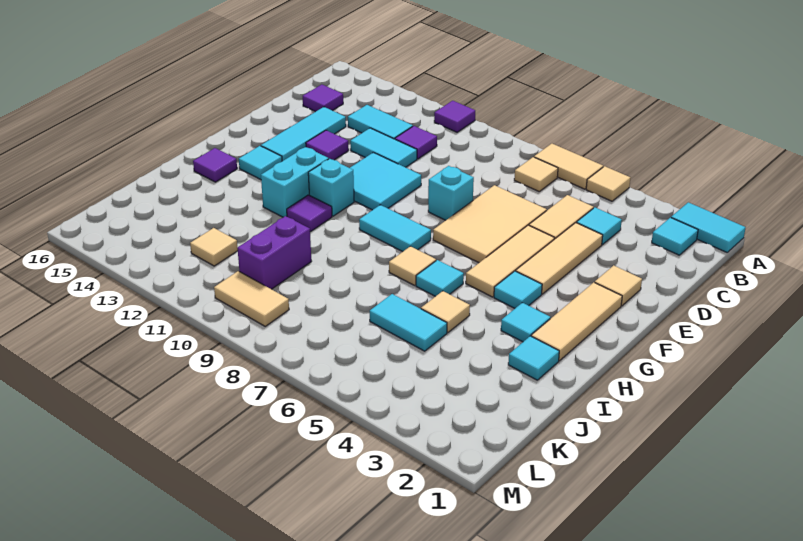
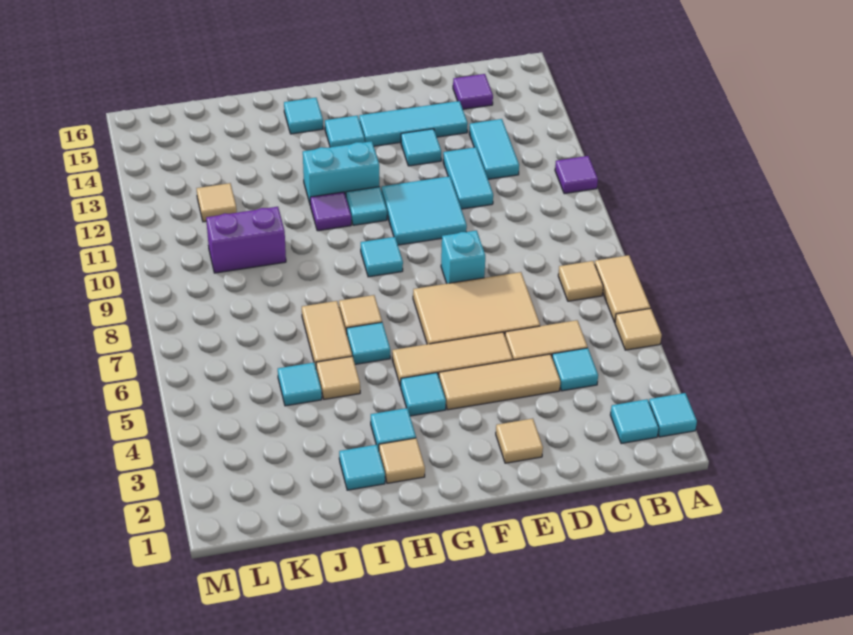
cyan 1x2 tile [671,202,746,252] -> cyan 1x1 tile [649,393,697,437]
purple 1x1 tile [395,126,437,159] -> none
purple 1x1 tile [306,130,349,160] -> cyan 1x1 tile [401,129,441,166]
tan 1x3 tile [531,282,622,361] -> tan 1x1 tile [379,438,425,483]
cyan 1x2 tile [359,205,431,252] -> cyan 1x1 tile [361,237,403,277]
cyan 1x1 brick [308,159,354,216] -> cyan 1x1 tile [346,187,387,225]
purple 1x1 tile [193,148,237,182] -> cyan 1x1 tile [284,98,323,134]
cyan 1x2 tile [370,294,447,351] -> cyan 1x1 tile [278,363,322,406]
tan 1x2 tile [214,271,289,326] -> tan 1x2 tile moved to [302,301,352,367]

